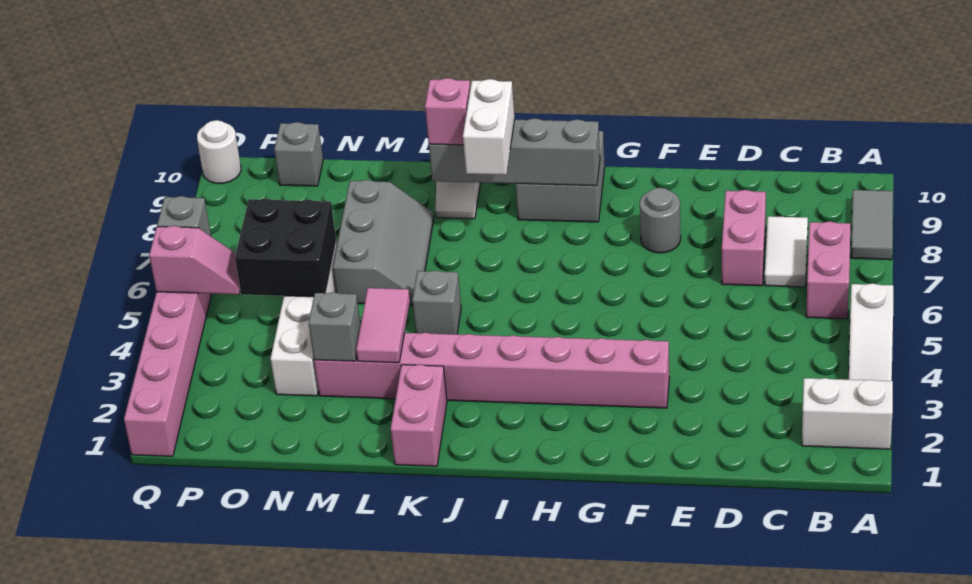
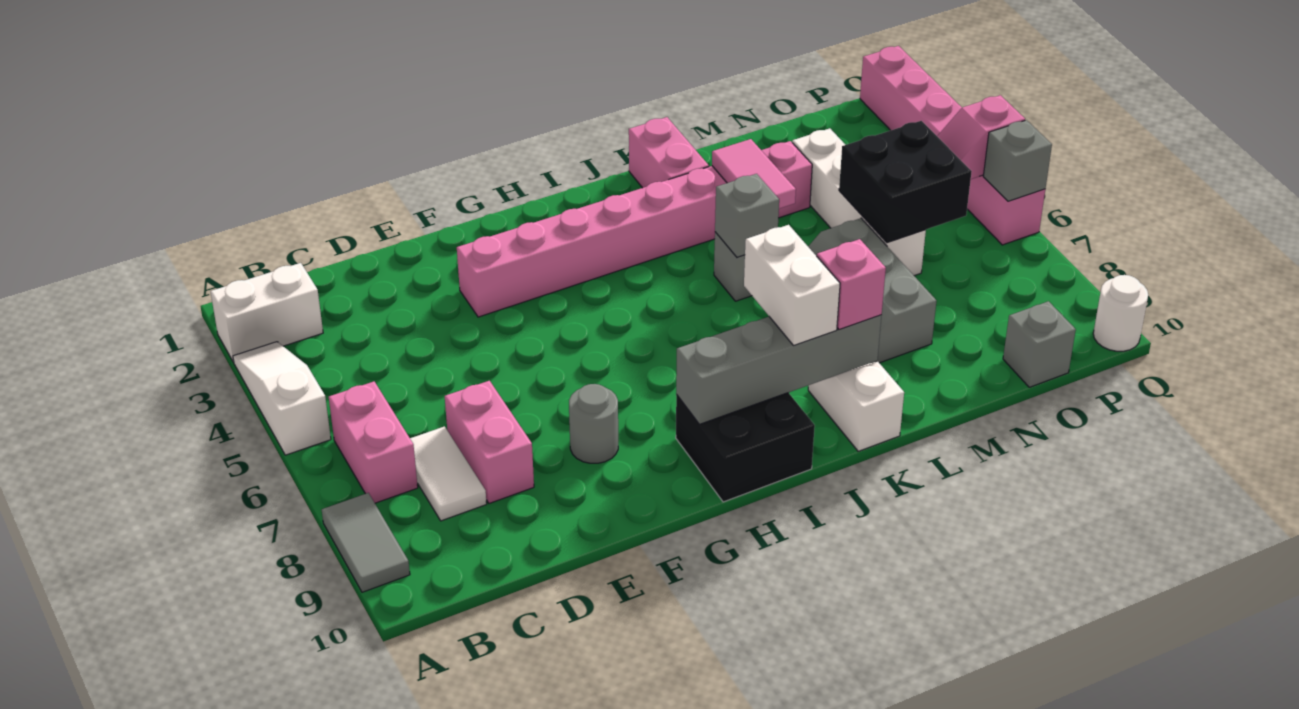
grey 2x2 brick [515,131,605,222] -> black 2x2 brick [676,393,815,502]
grey 1x1 brick [309,292,360,361] -> grey 1x1 brick moved to [715,174,779,258]

